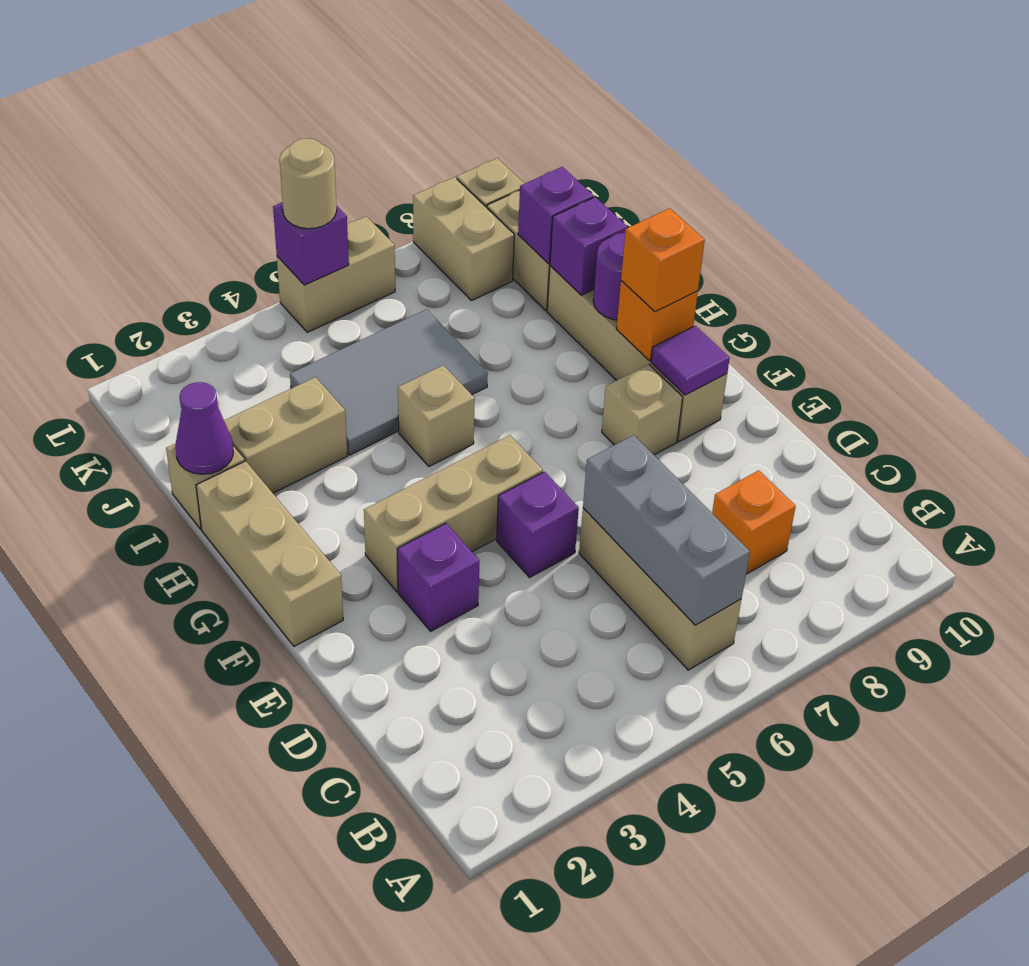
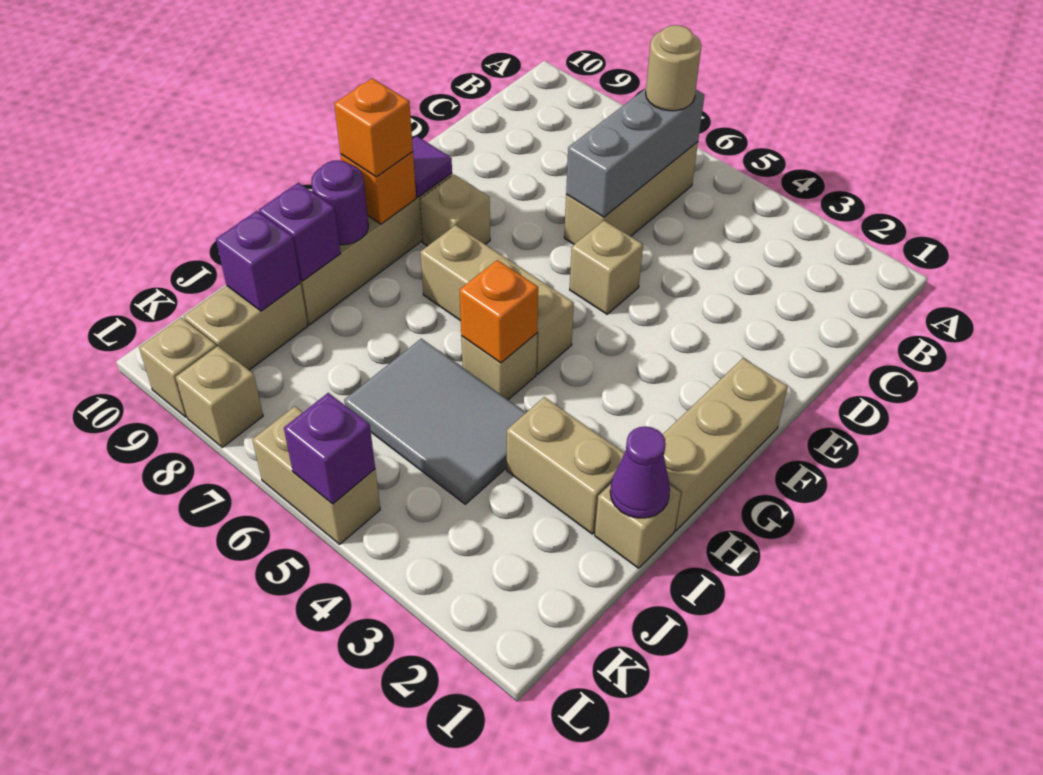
orange 1x1 brick [712,470,796,574] -> orange 1x1 brick moved to [459,260,538,363]
purple 1x1 brick [398,523,480,631] -> none
purple 1x1 brick [497,472,579,577] -> tan 1x1 brick [570,220,643,314]
tan 1x3 brick [364,435,543,592] -> tan 1x3 brick moved to [420,225,574,374]
tan 1x2 brick [413,177,514,301] -> tan 1x1 brick [176,346,263,447]
tan 1x1 round brick [280,139,337,229] -> tan 1x1 round brick moved to [646,25,701,111]

